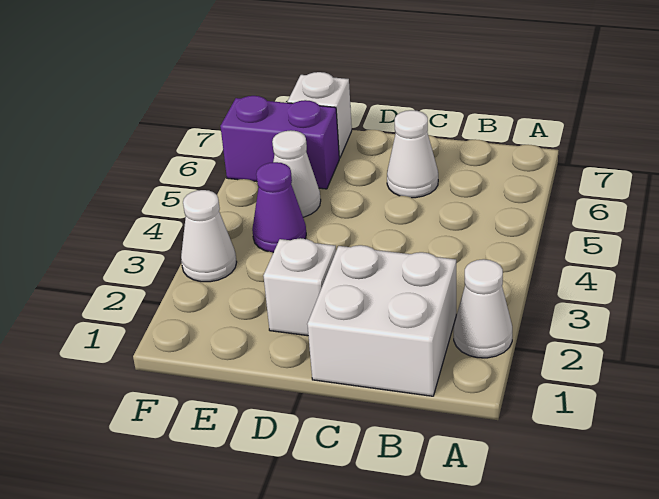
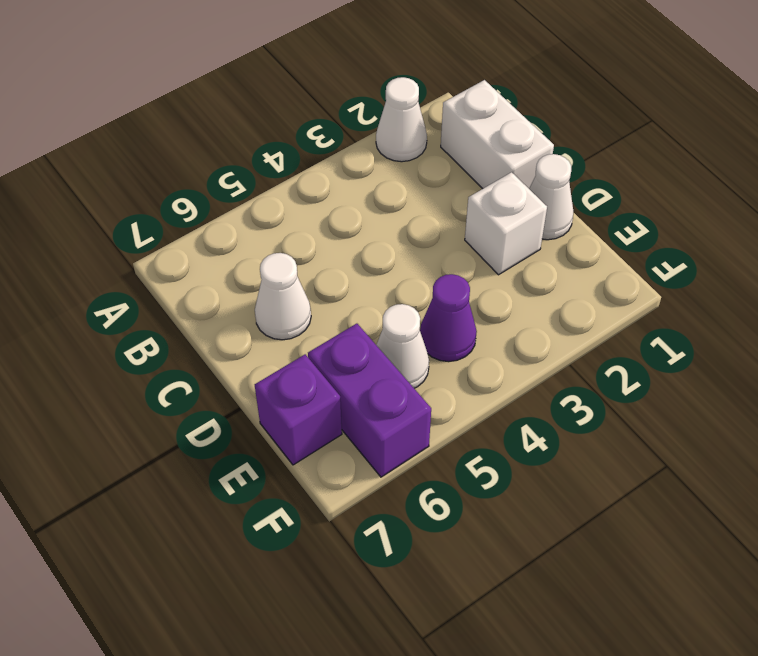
white 2x2 brick [307,245,456,396] -> white 1x2 brick [441,80,554,189]
white 1x1 brick [287,72,352,158] -> purple 1x1 brick [255,354,342,465]
white 1x1 cone [181,190,237,282] -> white 1x1 cone moved to [529,154,573,240]

